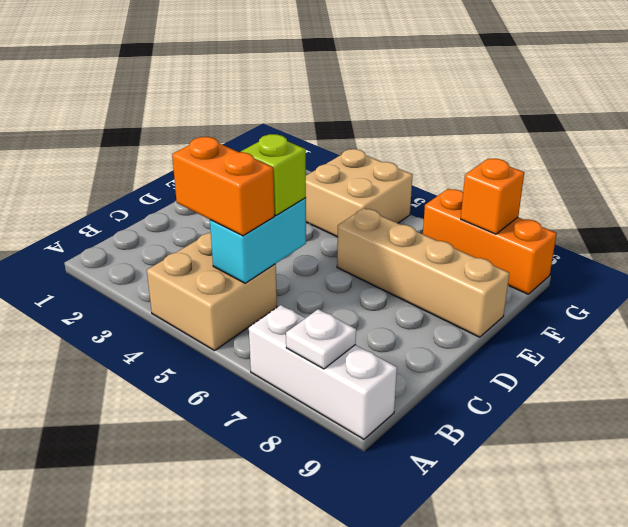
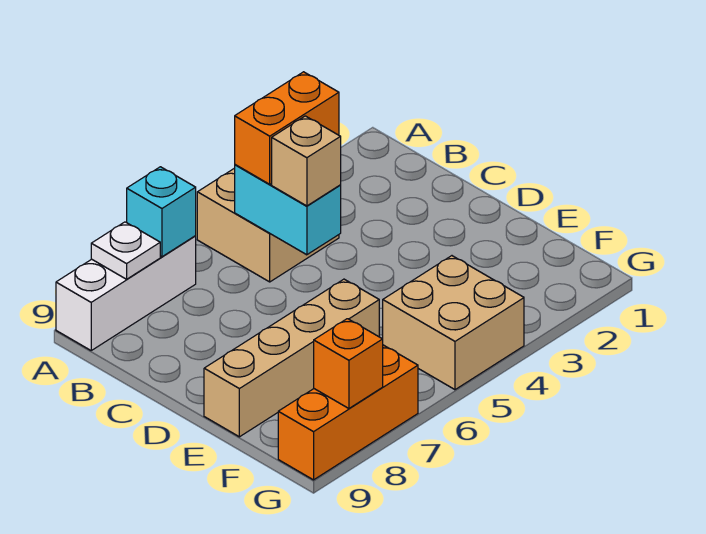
none -> cyan 1x1 brick [127,167,196,257]
lime 1x1 brick [241,134,306,215] -> tan 1x1 brick [272,116,341,206]

